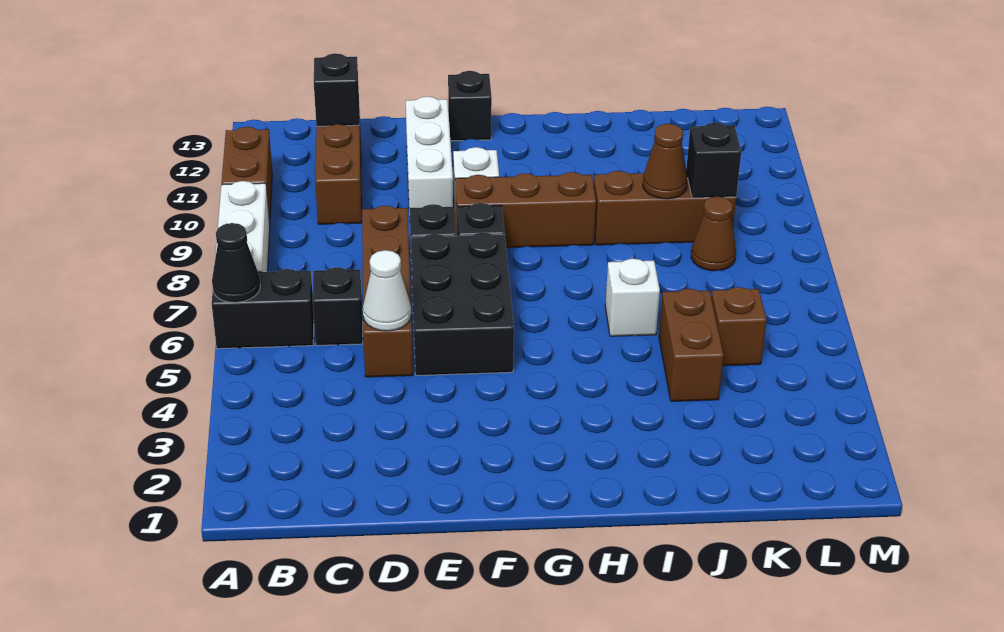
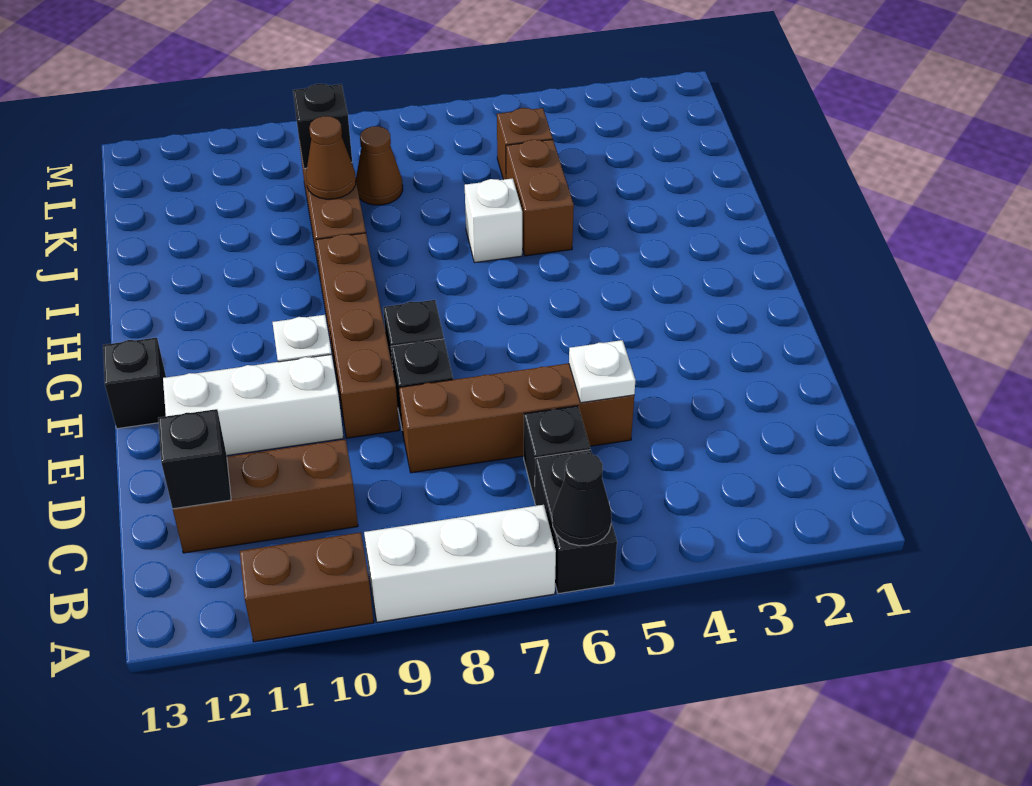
white 1x1 cone [363,250,411,331] -> white 1x1 plate [569,340,635,403]
black 2x3 brick [411,232,514,375] -> none
brown 1x3 brick [455,172,596,248] -> brown 1x4 brick [316,233,399,438]
brown 1x2 brick [659,289,724,401] -> brown 1x2 brick turned to [506,139,574,256]

